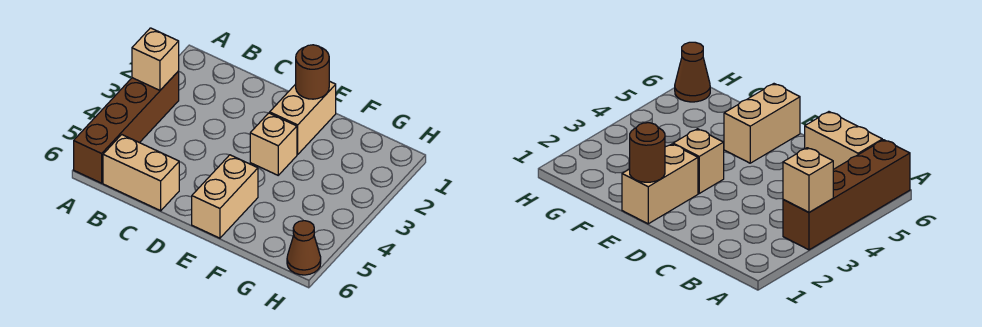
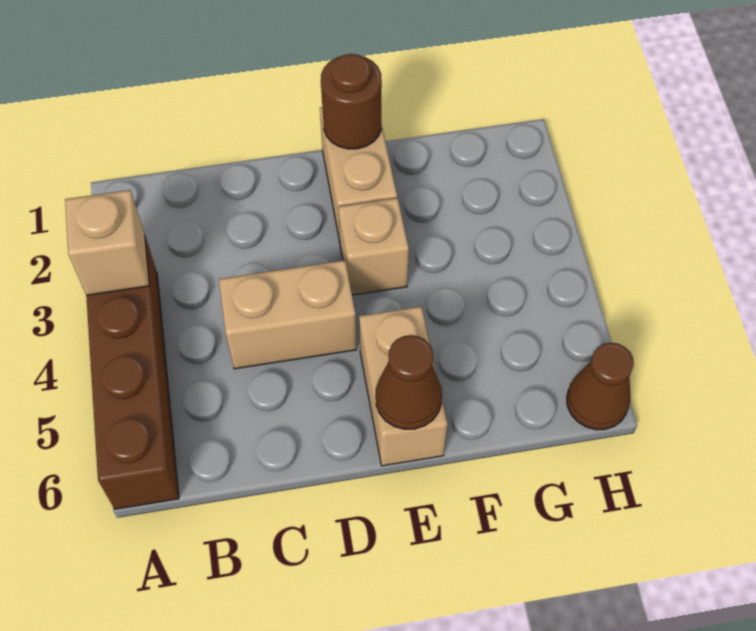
tan 1x2 brick [103,135,179,211] -> tan 1x2 brick moved to [219,260,357,369]
none -> brown 1x1 cone [376,335,442,429]

